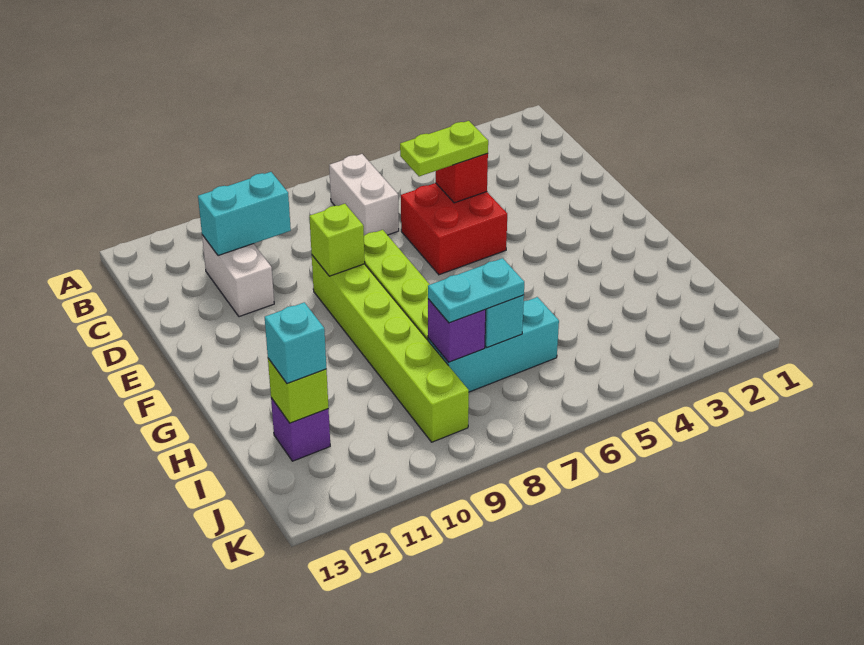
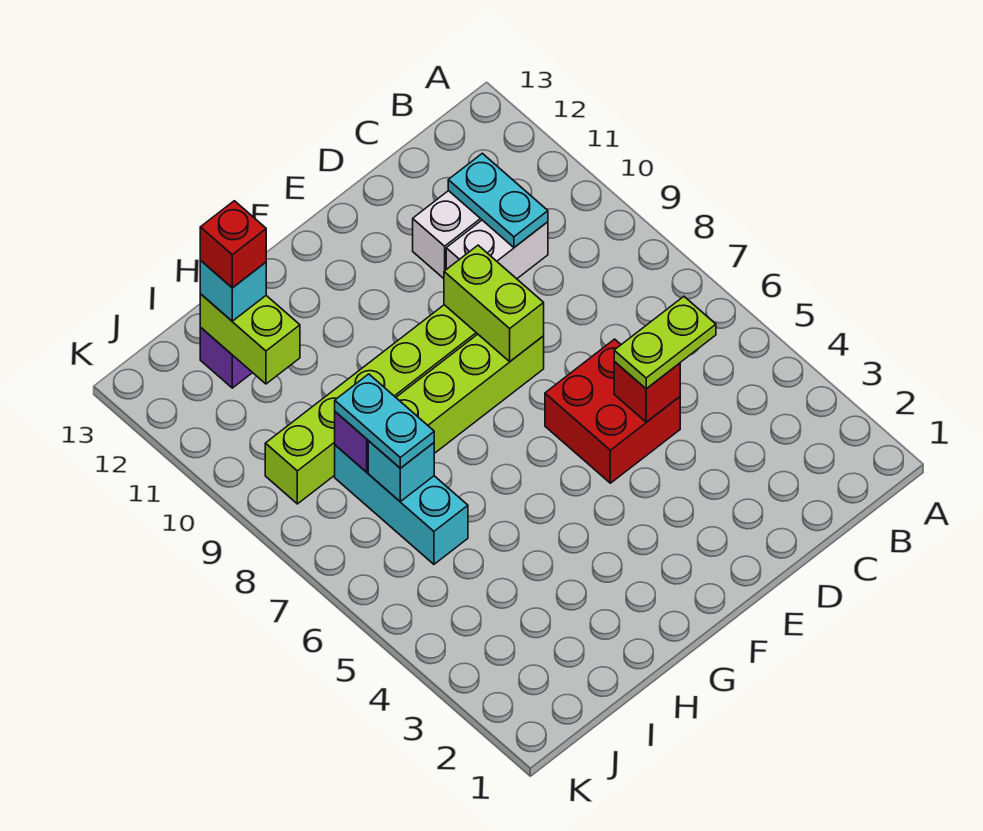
white 1x2 brick [329,154,399,235] -> white 1x2 brick moved to [446,220,548,279]
cyan 1x2 brick [198,172,291,256] -> cyan 1x2 plate [448,153,548,247]
lime 1x2 plate [400,121,488,176] -> lime 1x2 plate turned to [614,297,716,389]
lime 1x1 brick [309,204,365,276] -> lime 1x2 brick [444,245,544,361]
lime 1x1 brick [268,358,328,423] -> lime 1x2 brick [200,294,300,384]
none -> red 1x1 brick [200,201,266,288]

